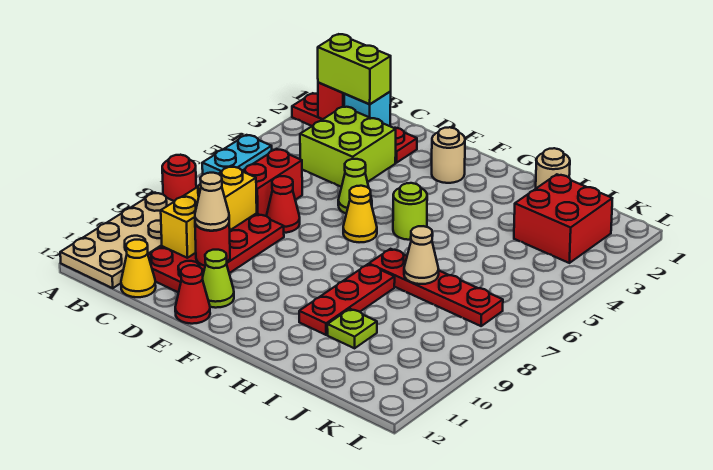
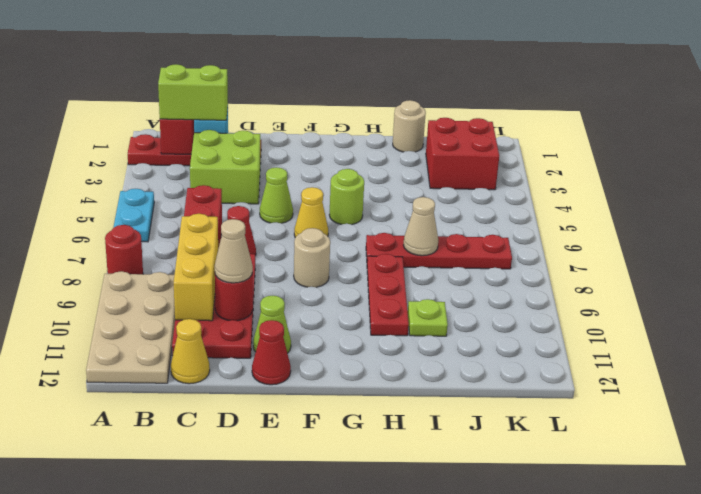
tan 1x1 round brick [432,127,465,183] -> tan 1x1 round brick moved to [294,228,330,287]

